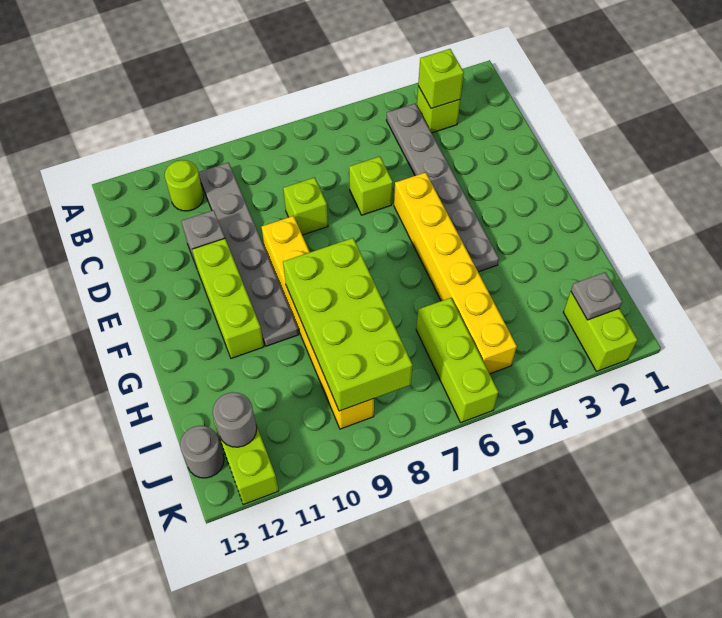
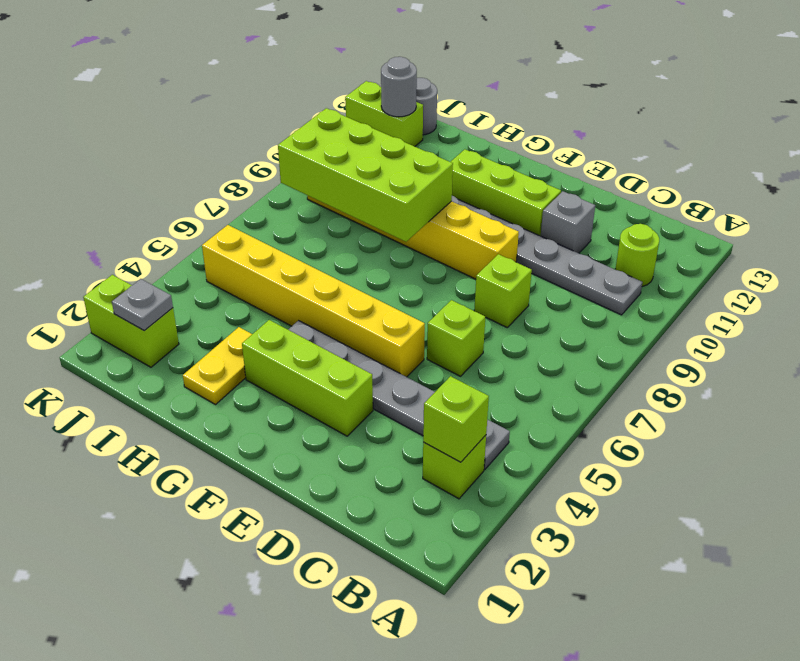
none -> yellow 1x2 plate [183,327,252,405]
lime 1x3 brick [416,298,498,422] -> lime 1x3 brick moved to [242,320,373,436]

